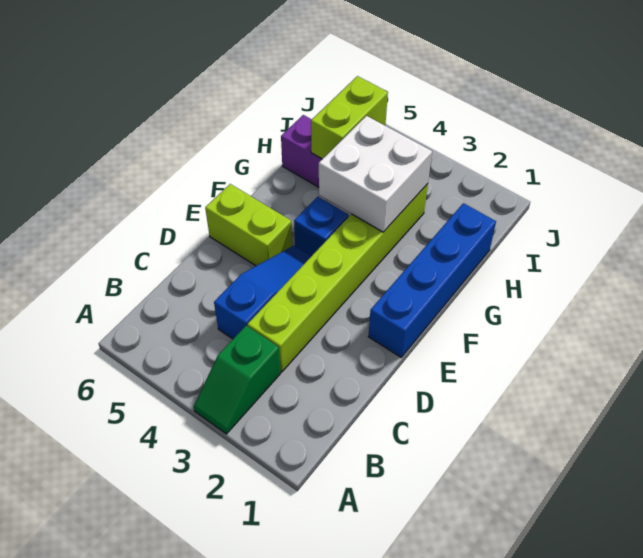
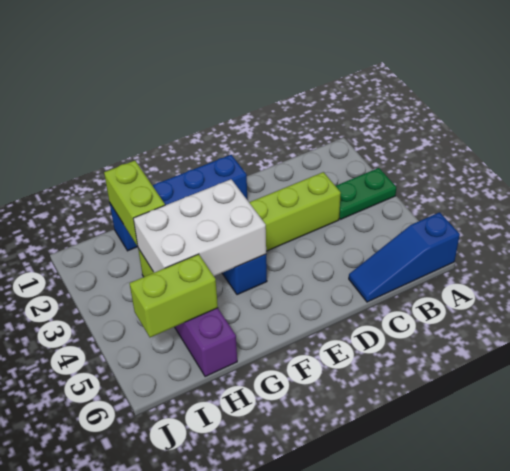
green 1x2 slope [194,326,281,434] -> green 1x2 plate [336,168,397,219]
blue 1x3 slope [214,246,311,339] -> blue 1x3 slope moved to [349,212,460,302]
lime 1x2 brick [205,184,292,266] -> lime 1x2 brick moved to [104,161,165,246]
white 2x2 brick [319,116,432,232] -> white 2x3 brick [133,179,266,276]

